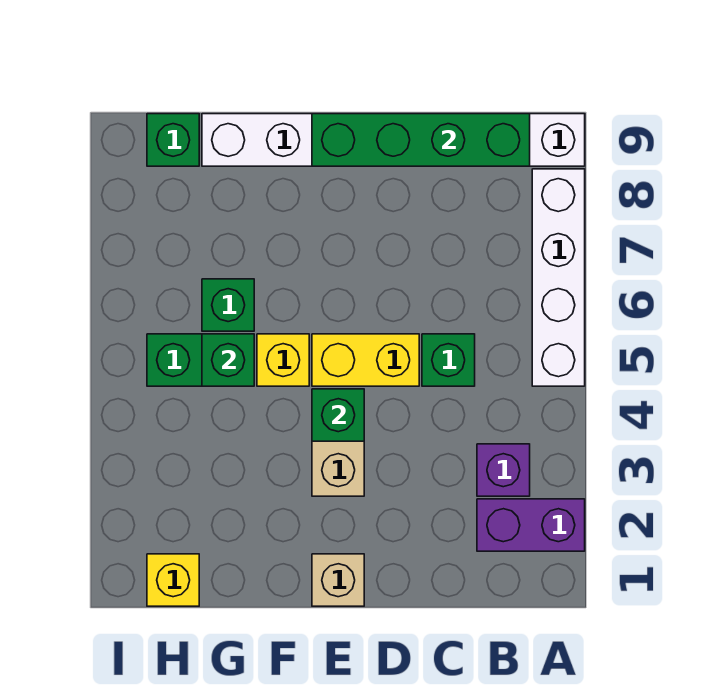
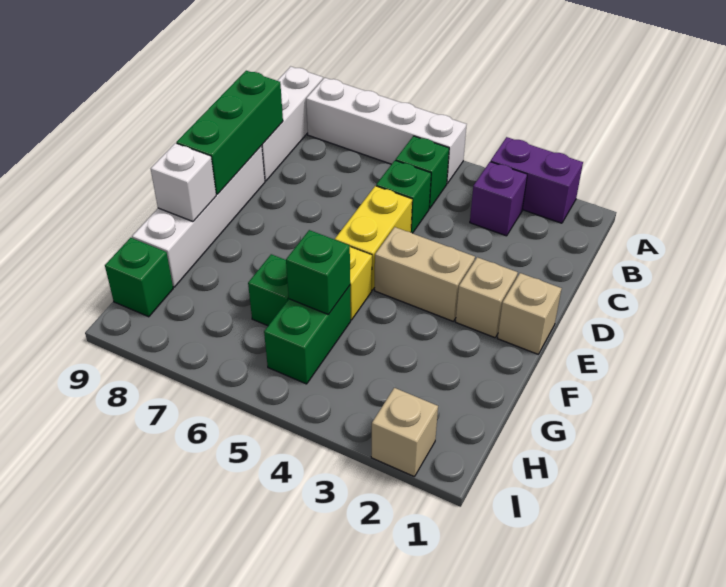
purple 1x2 brick [477,499,585,551] -> purple 1x2 brick turned to [491,137,583,223]
green 1x4 brick [312,114,530,166] -> green 1x3 brick [176,71,283,194]
none -> tan 1x1 brick [456,257,518,338]
green 1x1 brick [312,389,364,441] -> green 1x1 brick moved to [396,136,449,208]
none -> white 1x1 brick [151,143,216,221]
yellow 1x1 brick [147,554,199,606] -> none
none -> tan 1x1 brick [371,388,438,477]

